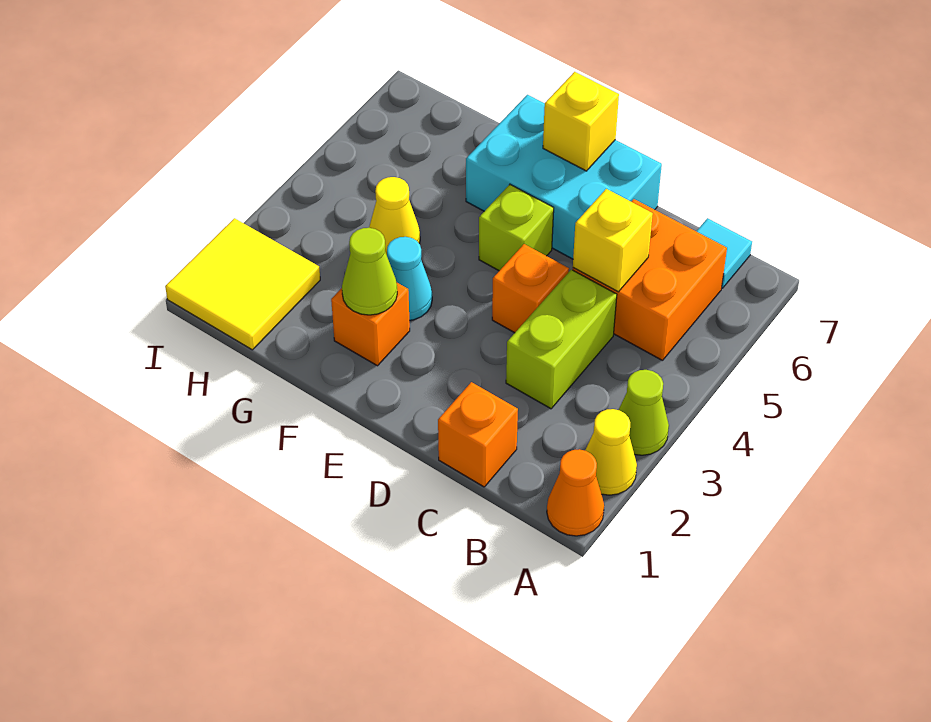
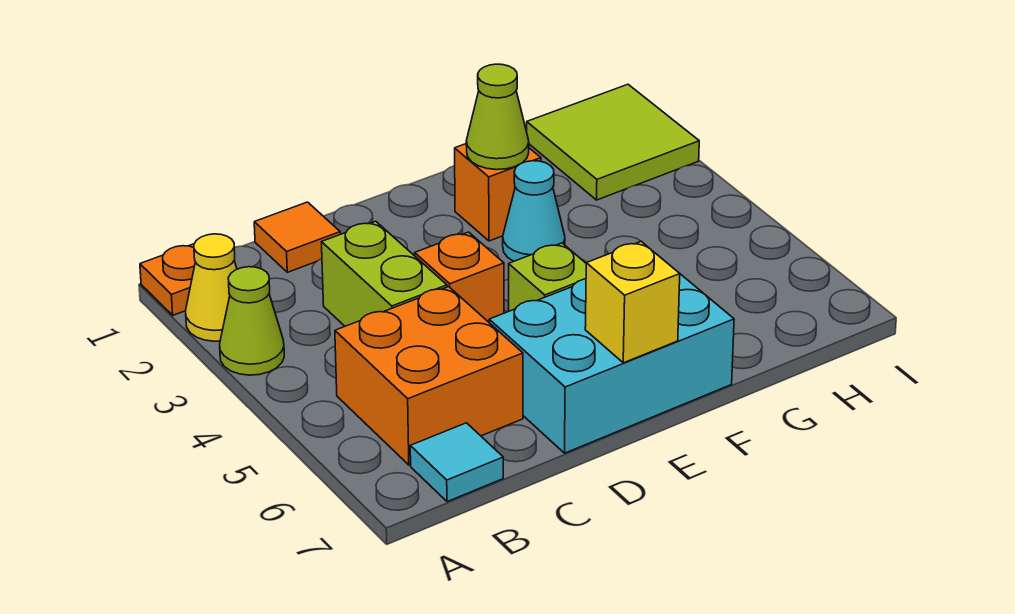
orange 1x1 cone [547,449,604,536] -> orange 1x1 plate [140,244,195,315]
orange 1x1 brick [438,382,518,487] -> orange 1x1 tile [254,202,340,272]
yellow 1x1 brick [573,189,653,292] -> none
yellow 1x1 cone [369,177,420,255] -> none
yellow 2x2 tile [165,218,320,350] -> lime 2x2 tile [527,84,699,200]

